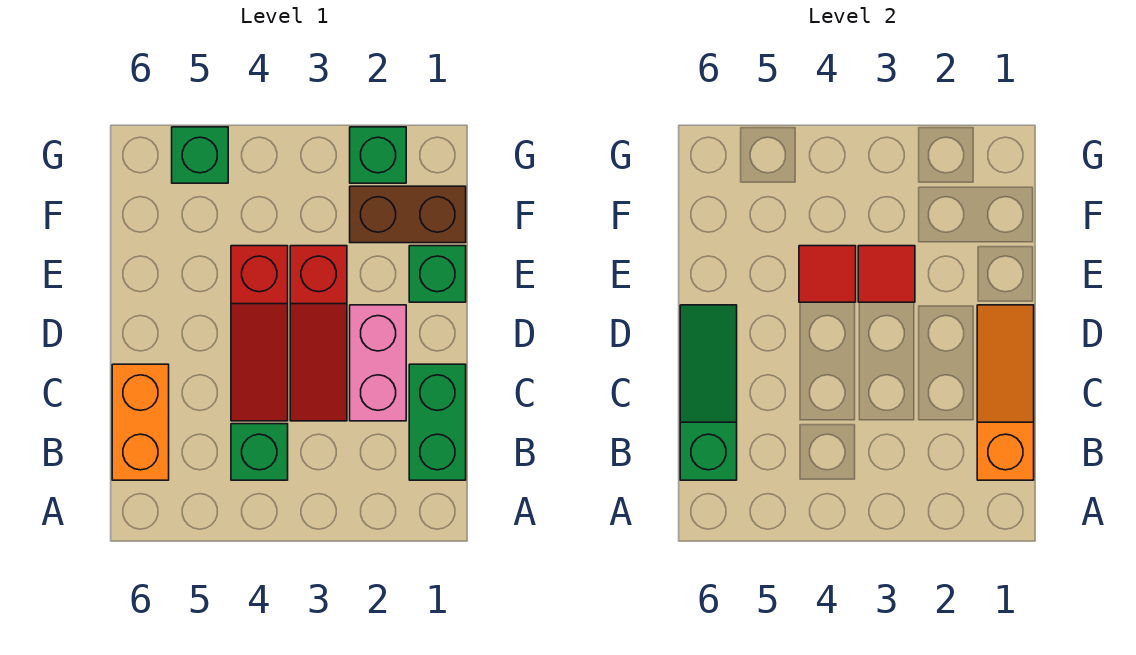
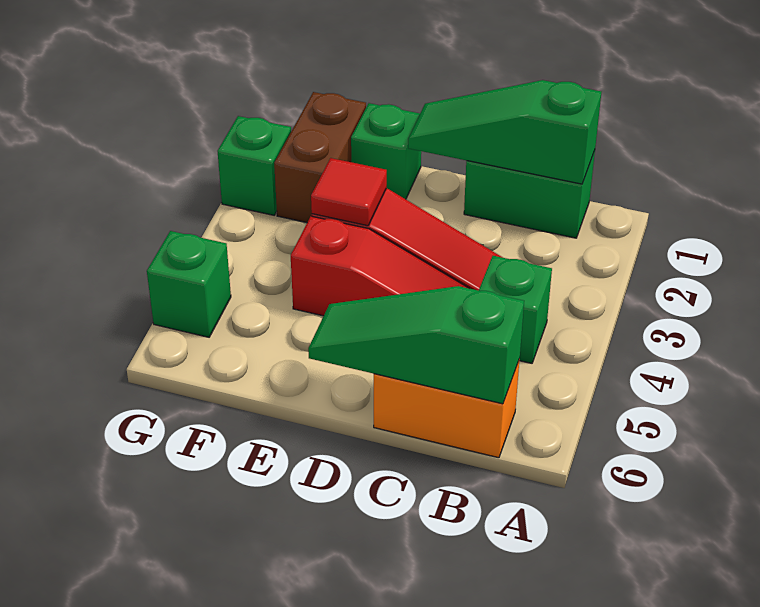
orange 1x3 slope [977,305,1034,480] -> green 1x3 slope [408,80,601,184]
pink 1x2 brick [350,305,406,421] -> none
red 1x1 tile [799,246,856,302] -> none

